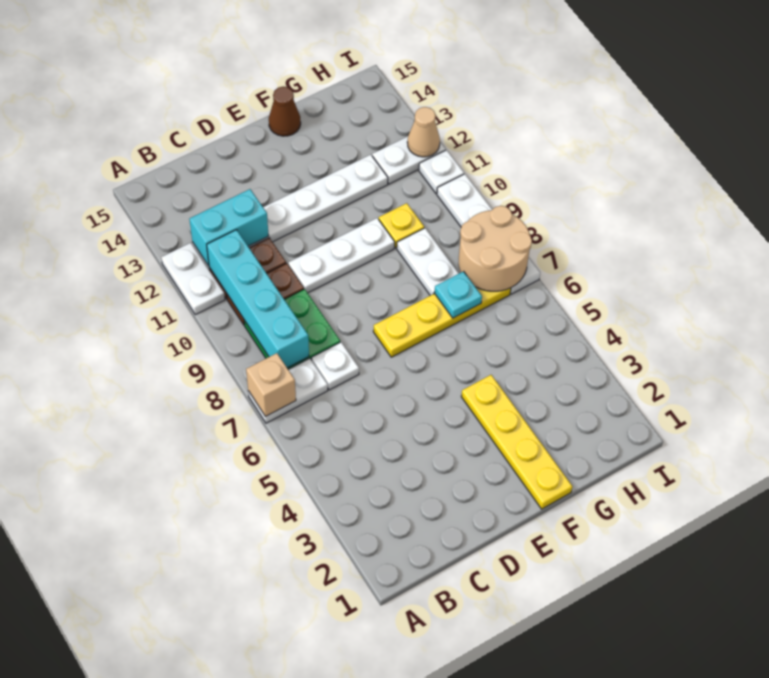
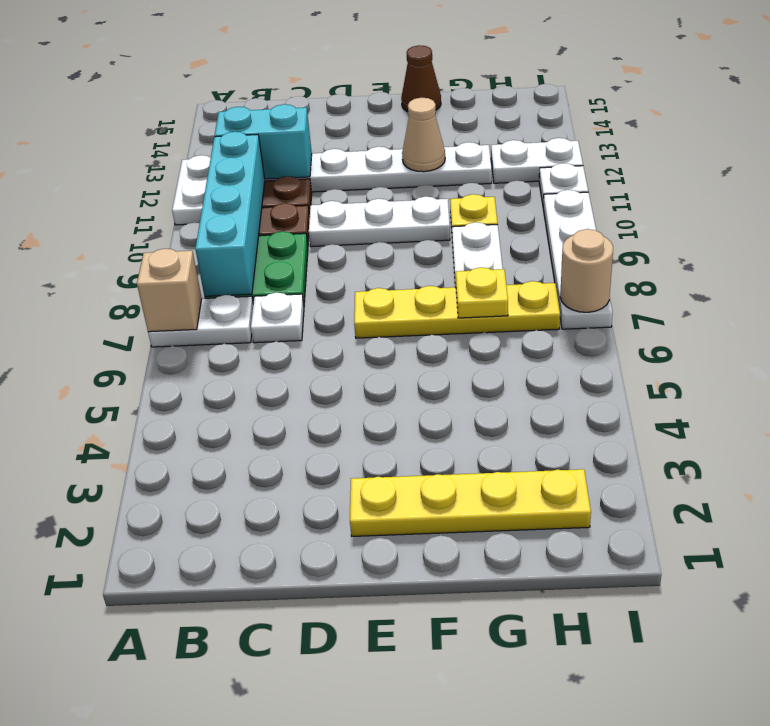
yellow 1x4 plate [461,375,572,509] -> yellow 1x4 plate turned to [350,469,591,536]
cyan 1x1 plate [434,271,482,318] -> yellow 1x1 plate [456,267,508,318]
tan 2x2 round brick [459,206,532,291] -> tan 1x1 round brick [560,229,613,312]
tan 1x1 cone [407,107,440,157] -> tan 1x1 cone moved to [402,98,445,172]

